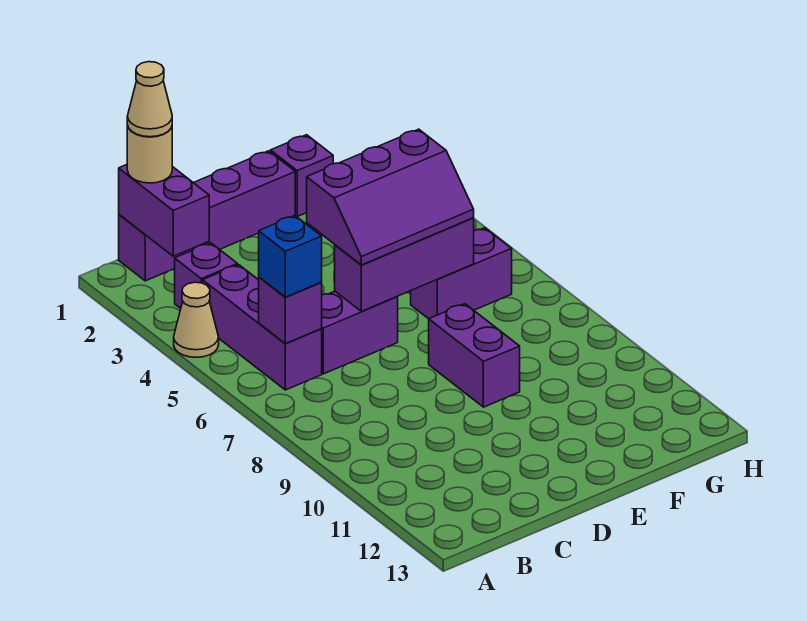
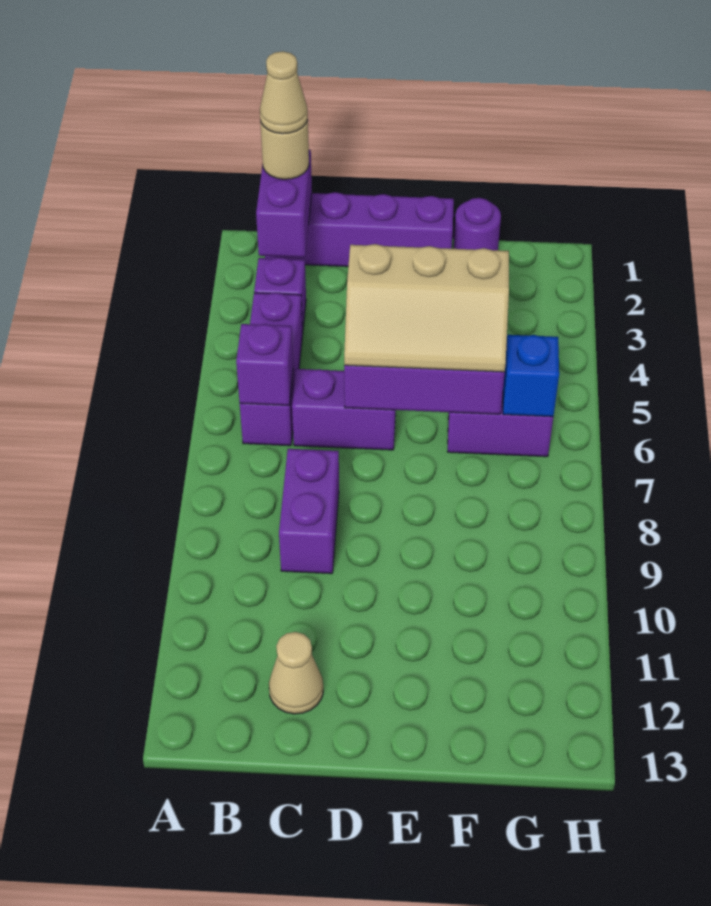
tan 1x1 cone [174,282,219,357] -> tan 1x1 cone moved to [269,632,323,714]
blue 1x1 brick [259,216,322,297] -> blue 1x1 brick moved to [503,335,559,417]
purple 2x3 slope [307,129,474,265] -> tan 2x3 slope [344,244,509,372]
purple 1x2 brick [429,304,520,407] -> purple 1x2 brick moved to [279,449,339,574]
purple 1x1 brick [271,135,333,216] -> purple 1x1 round brick [453,198,501,250]

